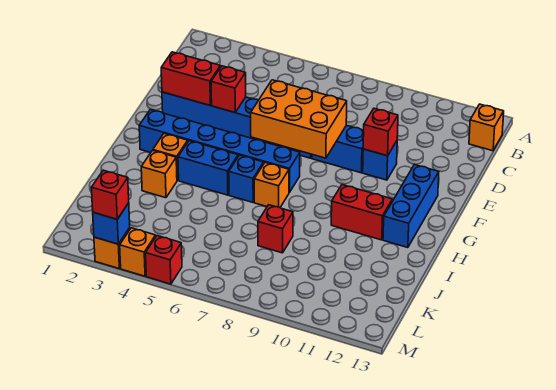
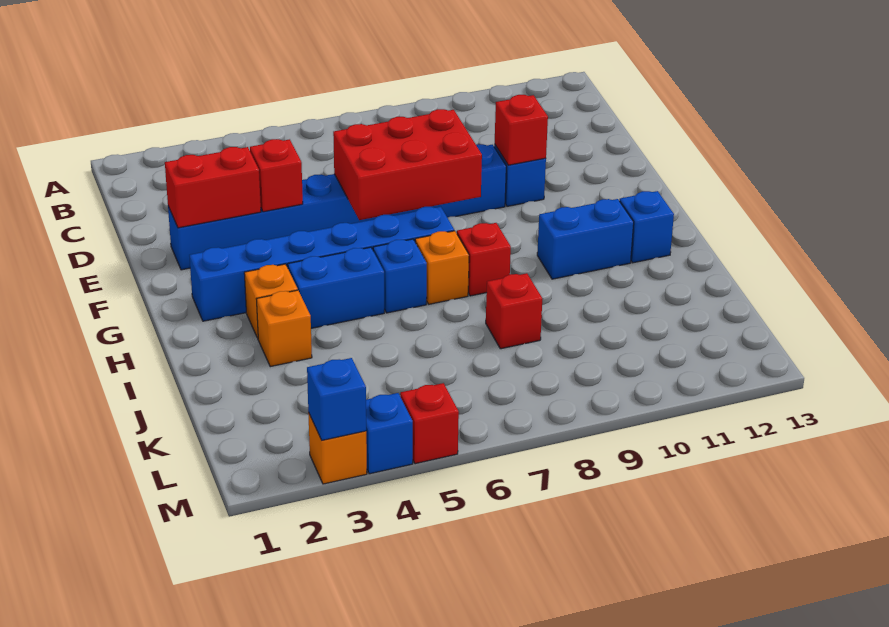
orange 1x1 brick [469,104,504,151] -> none
orange 2x3 brick [251,80,347,158] -> red 2x3 brick [333,109,482,220]
blue 1x3 brick [383,165,439,248] -> blue 1x1 brick [620,191,674,263]
red 1x2 brick [331,185,392,240] -> blue 1x2 brick [537,199,634,279]
red 1x1 brick [91,170,129,219] -> red 1x1 brick moved to [457,223,511,296]
orange 1x1 brick [120,228,156,276] -> blue 1x1 brick [366,393,413,474]

